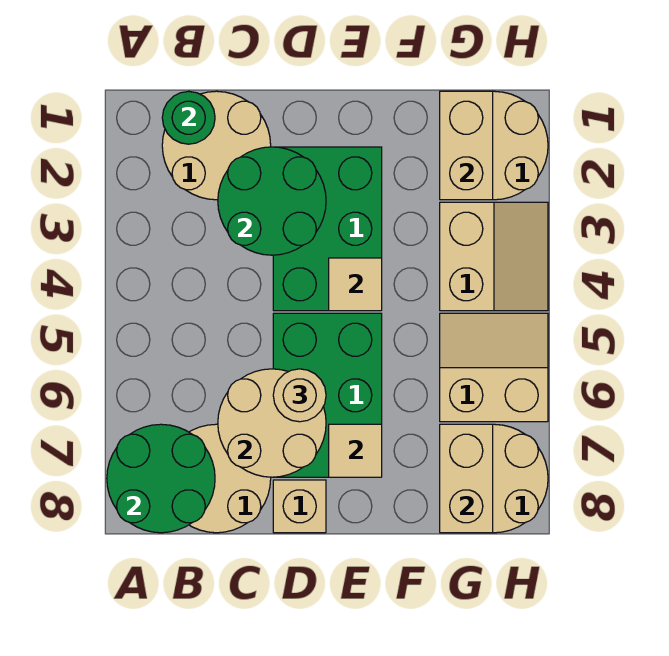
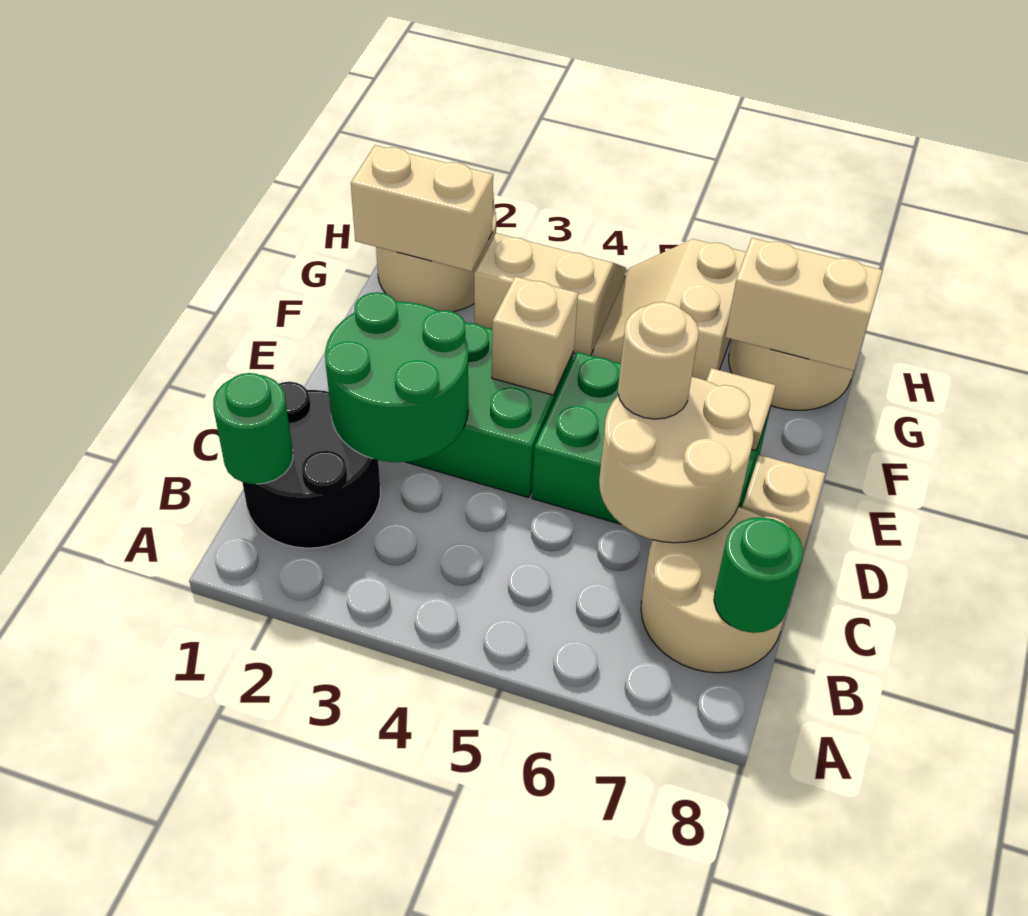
green 2x2 round brick [107,424,215,533] -> green 1x1 round brick [714,517,803,633]
tan 2x2 round brick [162,91,271,200] -> black 2x2 round brick [242,382,380,548]
tan 1x1 tile [329,258,382,311] -> tan 1x1 brick [492,276,578,395]

